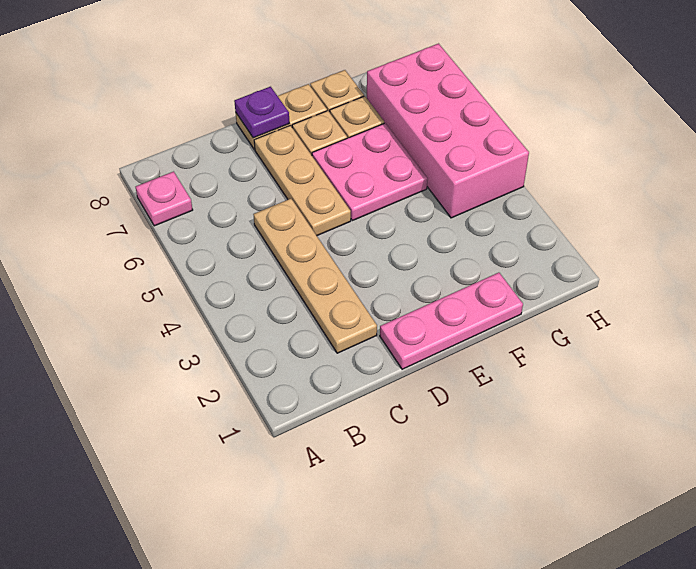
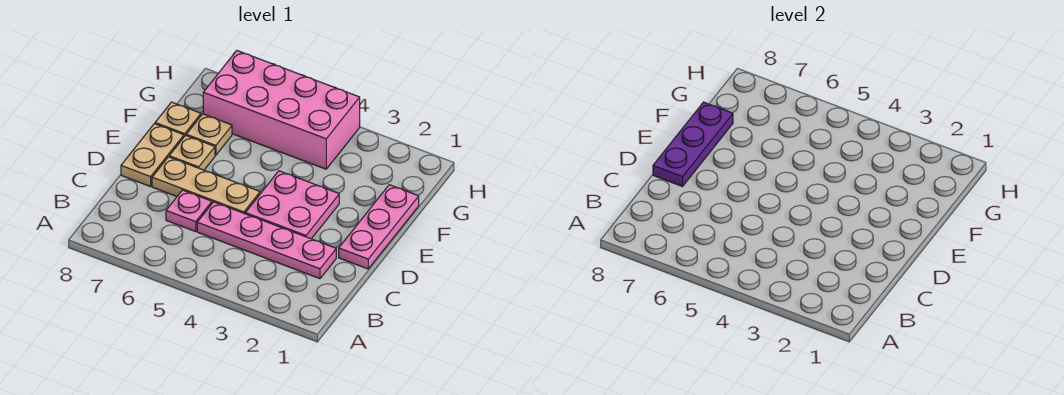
pink 1x1 plate [136,172,193,226] -> pink 1x1 plate moved to [166,190,212,231]
tan 1x4 plate [253,199,377,353] -> pink 1x4 plate [197,202,336,279]
purple 1x1 plate [234,87,289,138] -> purple 1x3 plate [653,102,733,186]
pink 2x2 plate [312,123,428,221] -> pink 2x2 plate moved to [245,171,339,239]

